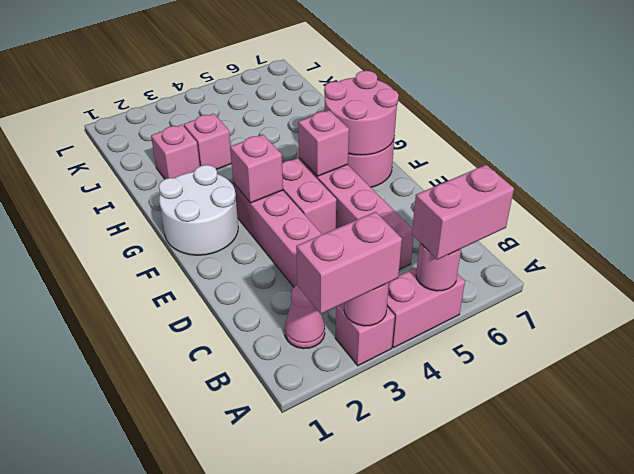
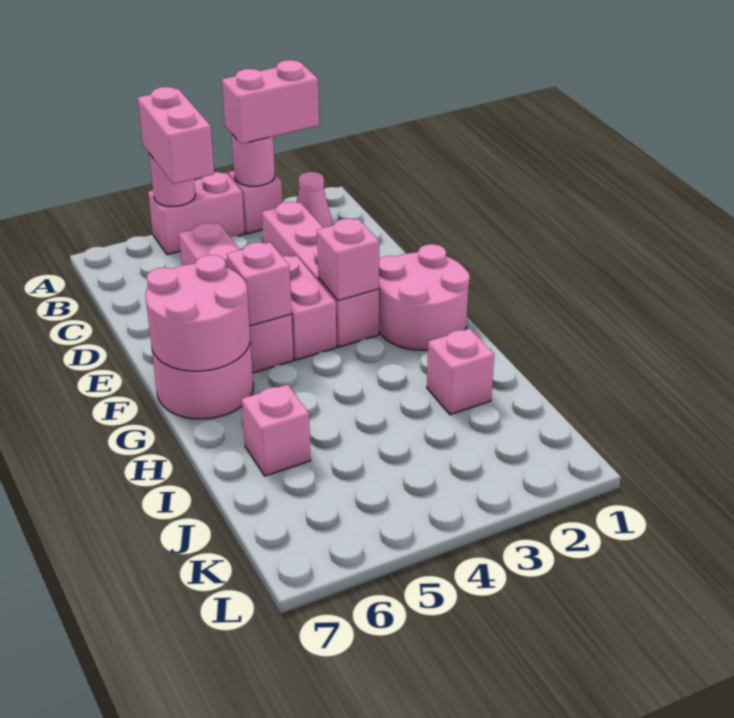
pink 1x2 brick [412,165,514,260] -> pink 1x2 brick turned to [138,87,214,184]
white 2x2 round brick [159,165,238,255] -> pink 2x2 round brick [379,244,470,350]
pink 1x1 brick [184,113,232,169] -> pink 1x1 brick moved to [242,385,311,476]

